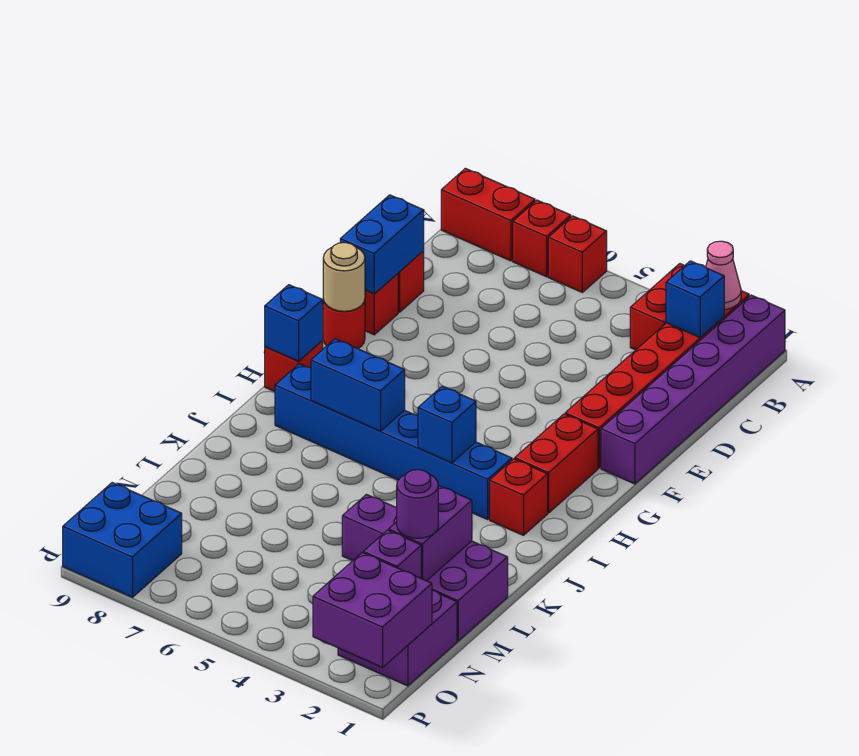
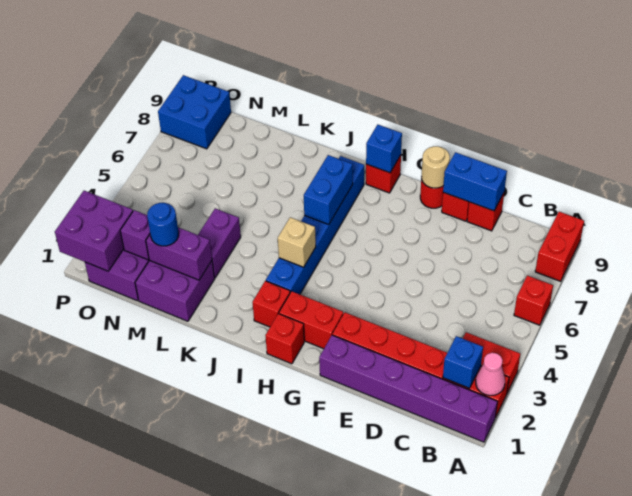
red 1x1 brick [513,200,571,277] -> red 1x1 brick moved to [265,314,304,364]
blue 1x1 brick [418,386,476,463] -> tan 1x1 brick [278,217,316,267]
purple 1x1 round brick [397,470,438,538] -> blue 1x1 round brick [147,203,179,246]

